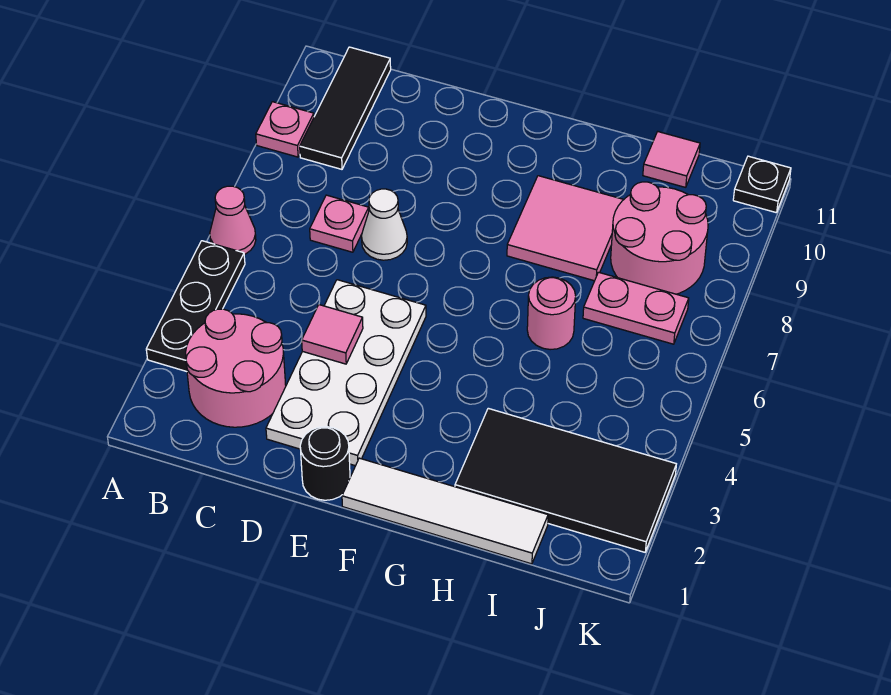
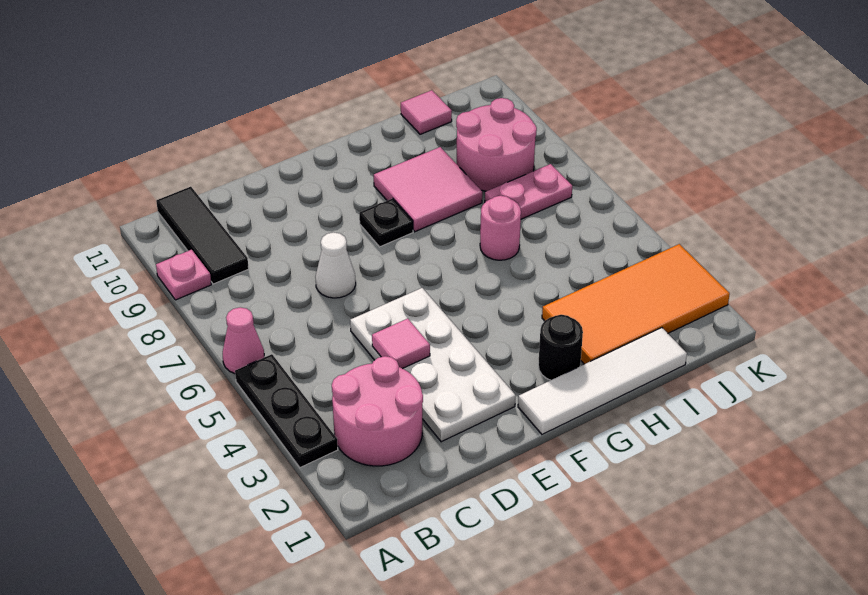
pink 1x1 plate [310,195,369,252] -> none
black 1x1 round brick [300,427,350,500] -> black 1x1 round brick moved to [538,315,583,380]
black 2x4 tile [455,408,676,552] -> orange 2x4 tile [542,244,730,364]
black 1x1 plate [733,156,791,213] -> black 1x1 plate moved to [359,198,413,247]

